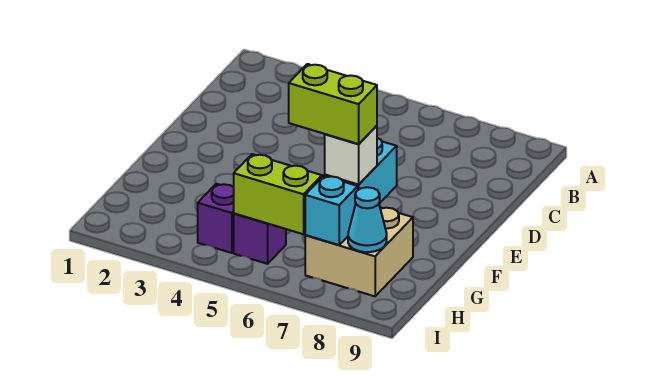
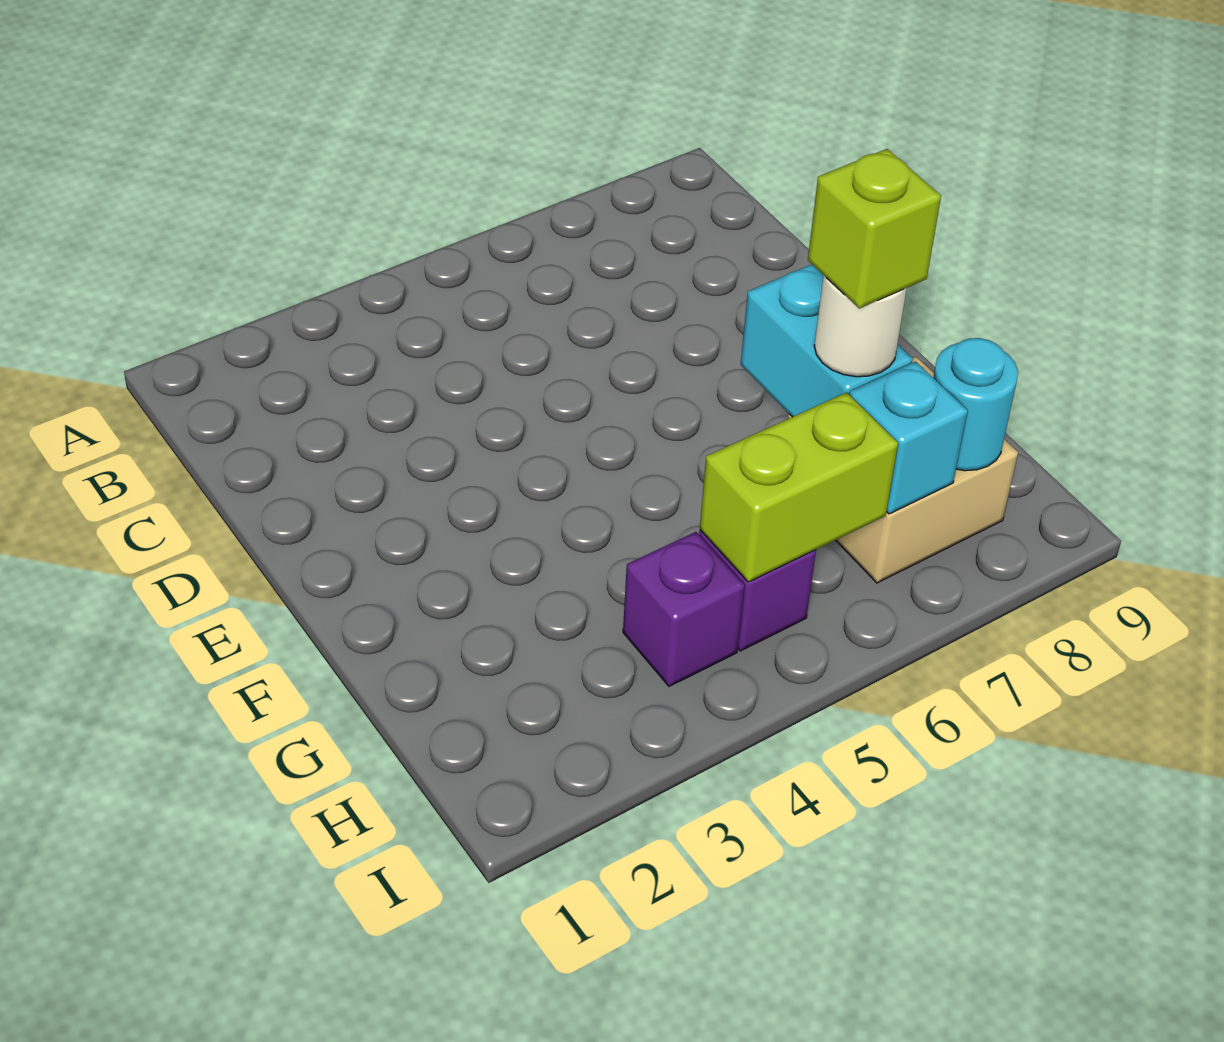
lime 1x2 brick [289,64,377,144] -> lime 1x1 brick [808,149,941,308]
white 1x1 brick [325,126,377,185] -> white 1x1 round brick [814,276,907,377]
cyan 1x1 cone [348,187,387,252] -> cyan 1x1 round brick [933,338,1018,471]

